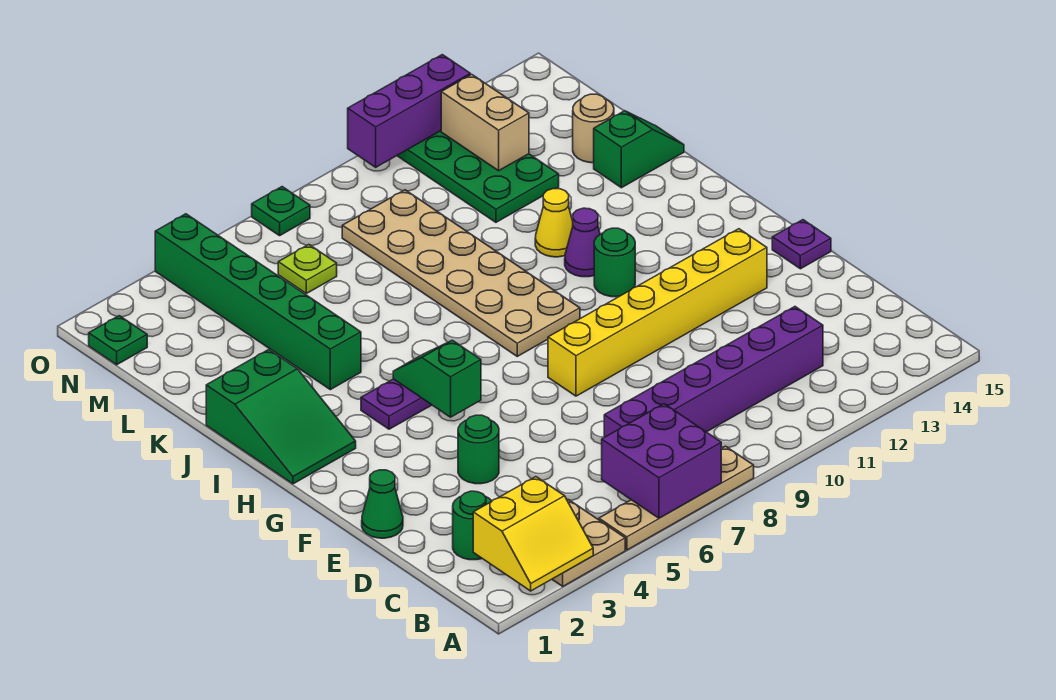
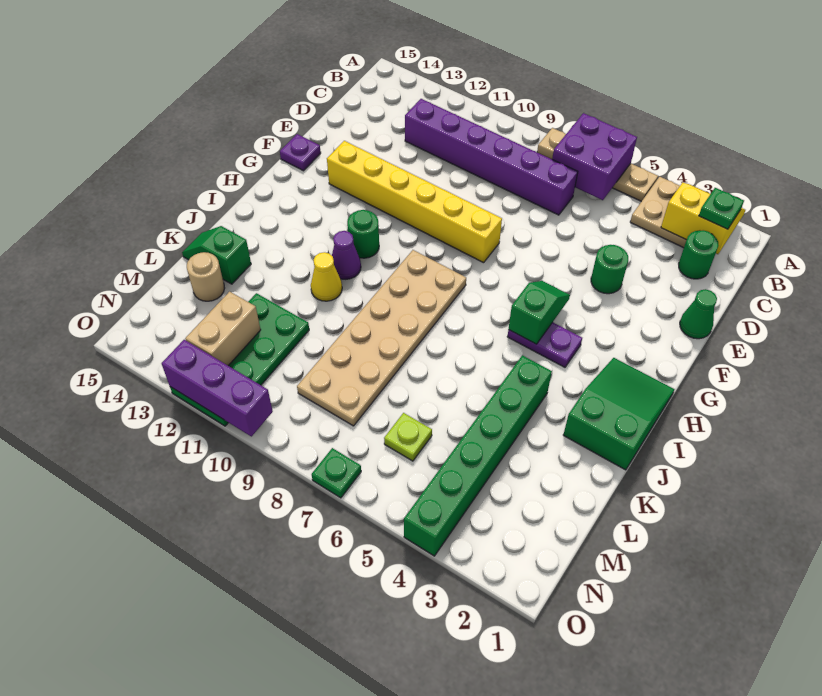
green 1x2 slope [393,340,481,417] -> green 1x2 slope turned to [509,281,570,344]
green 1x1 plate [89,316,147,365] -> green 1x1 plate moved to [699,188,744,229]

